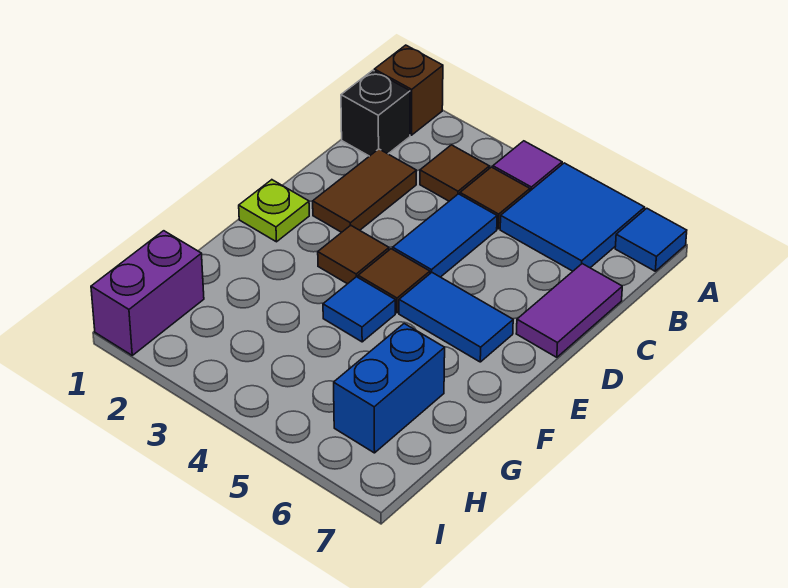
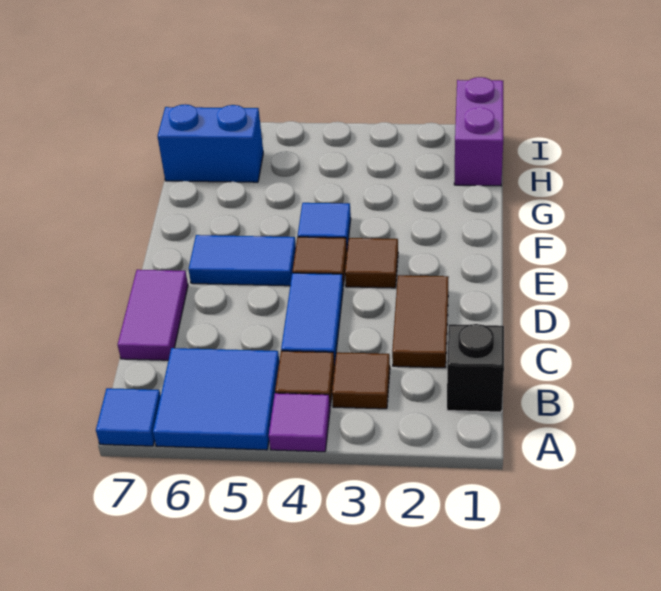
brown 1x1 brick [374,45,443,135] -> none
lime 1x1 plate [239,180,309,242] -> none
blue 1x2 brick [334,324,445,453] -> blue 1x2 brick turned to [158,104,263,182]

